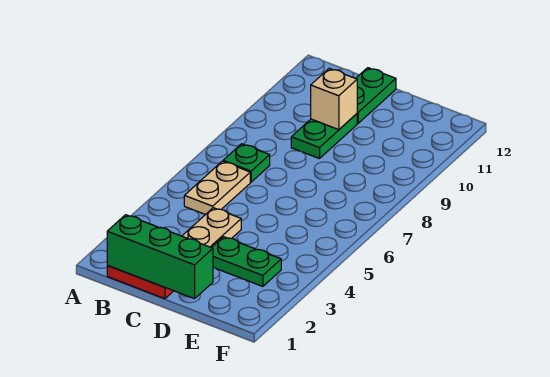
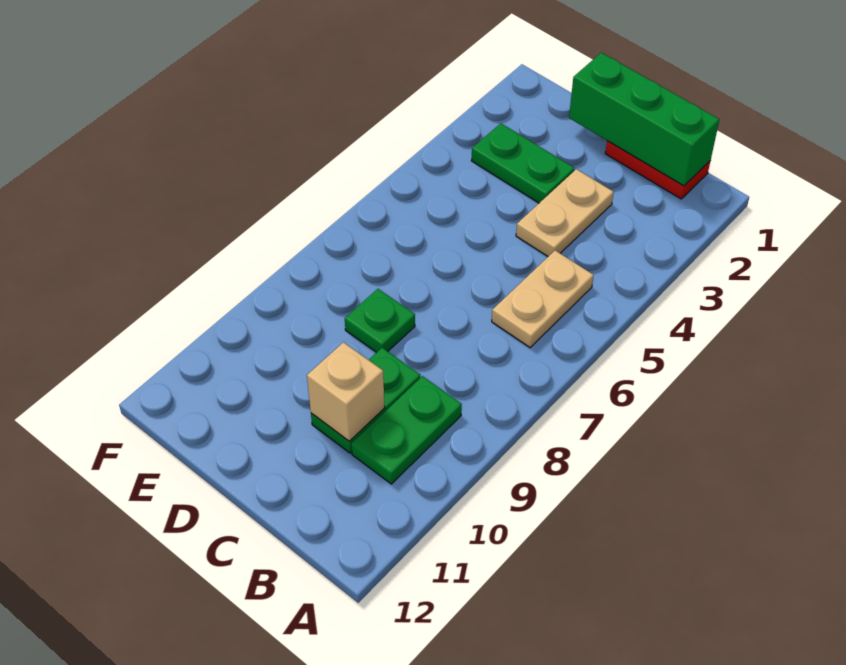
green 1x1 plate [223,144,270,182] -> green 1x1 plate moved to [345,289,415,352]
green 1x2 plate [356,68,396,123] -> green 1x2 plate moved to [351,376,462,484]

